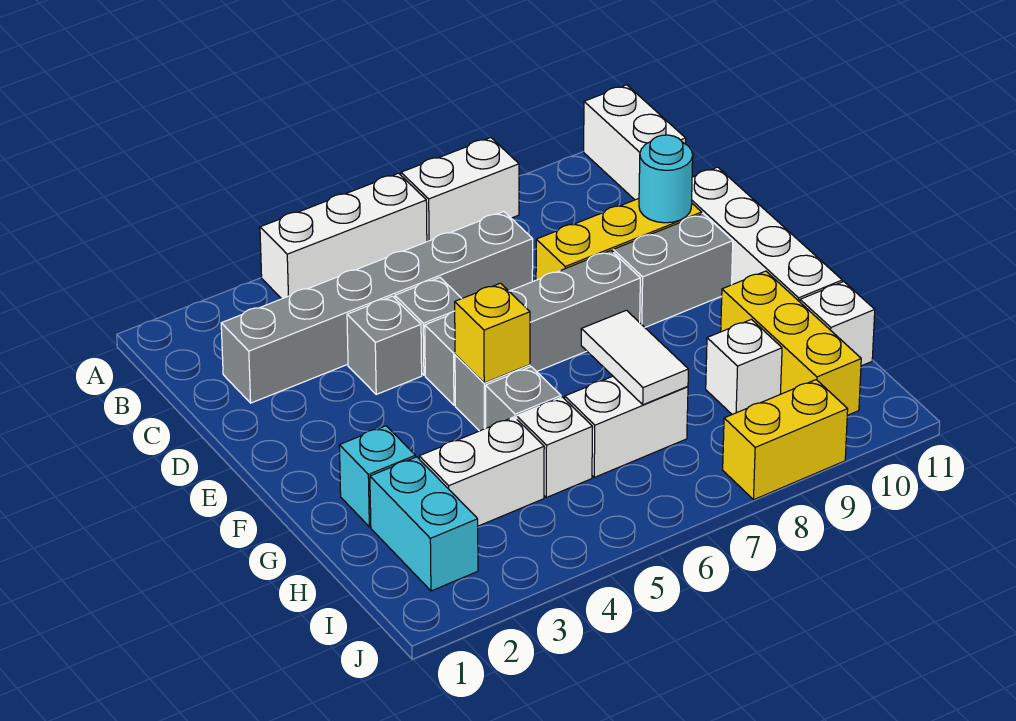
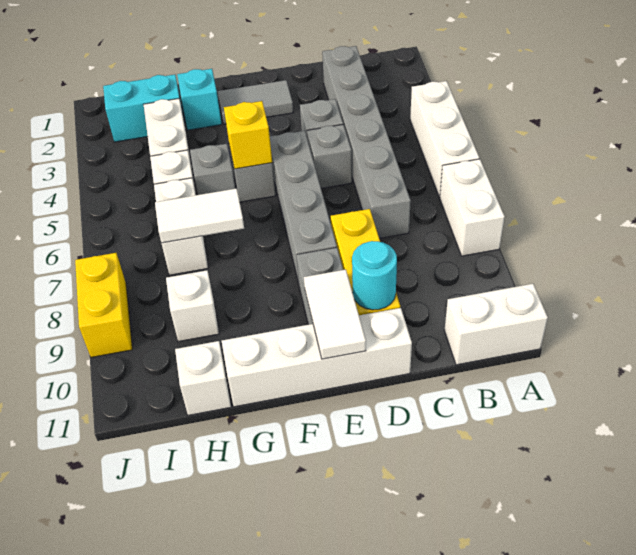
none -> grey 1x2 tile [217,80,293,124]
none -> white 1x2 tile [304,269,366,359]
yellow 1x3 brick [721,271,861,415] -> none

